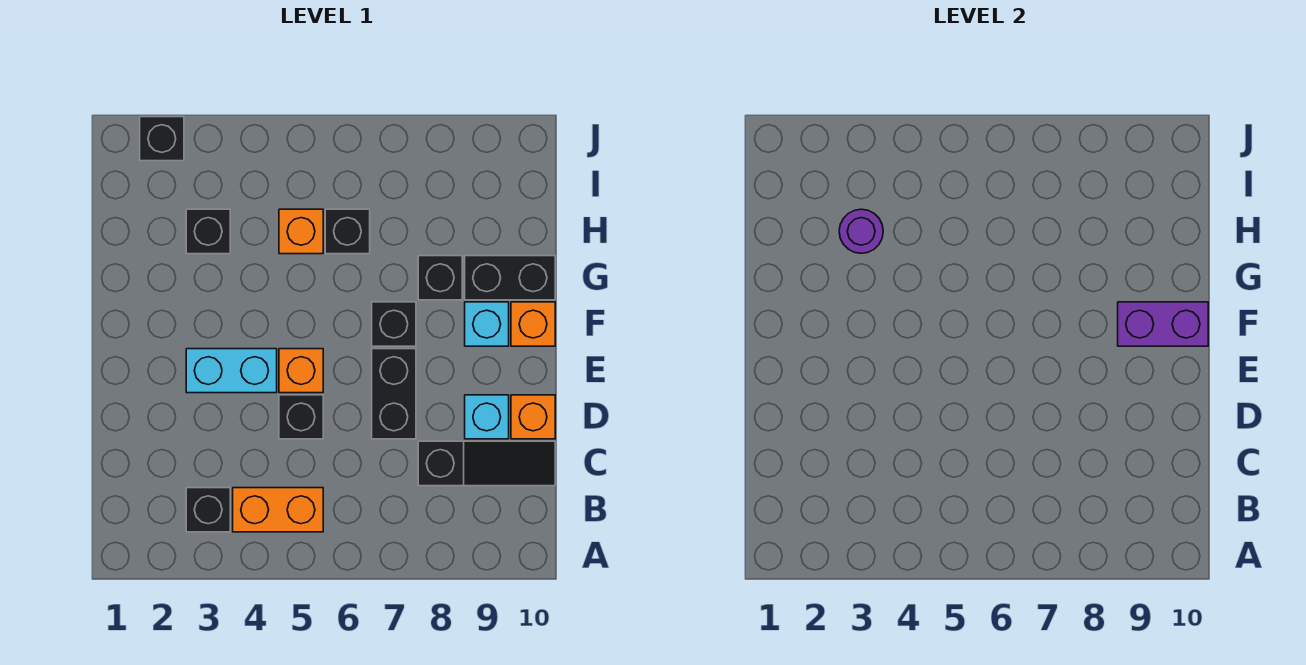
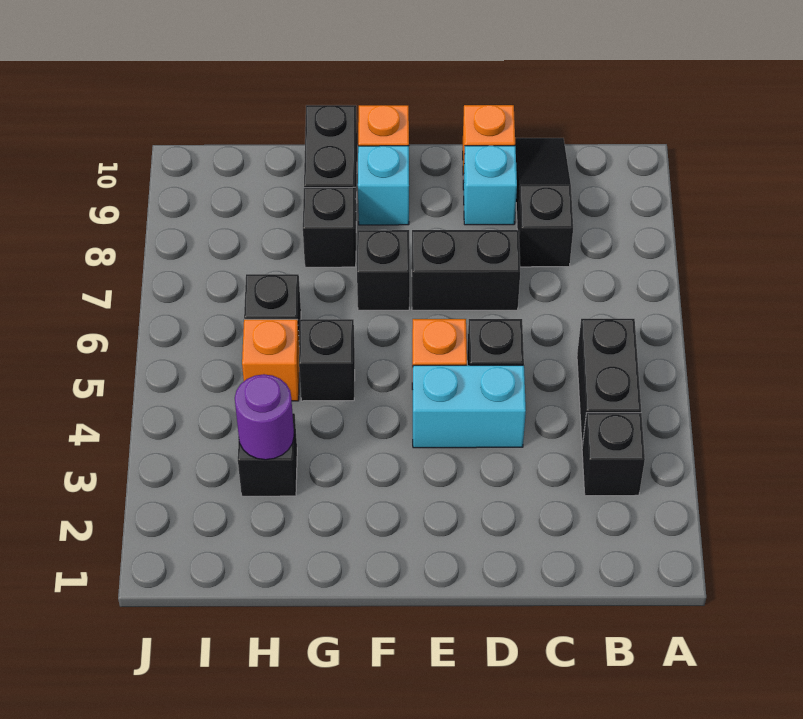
orange 1x2 brick [233,488,323,532] -> black 1x2 brick [577,319,641,446]
cyan 1x2 brick [186,349,277,393] -> cyan 1x2 brick turned to [413,365,526,448]
purple 1x2 brick [1118,302,1208,346] -> none
black 1x1 brick [140,117,184,161] -> black 1x1 brick moved to [299,319,355,401]

